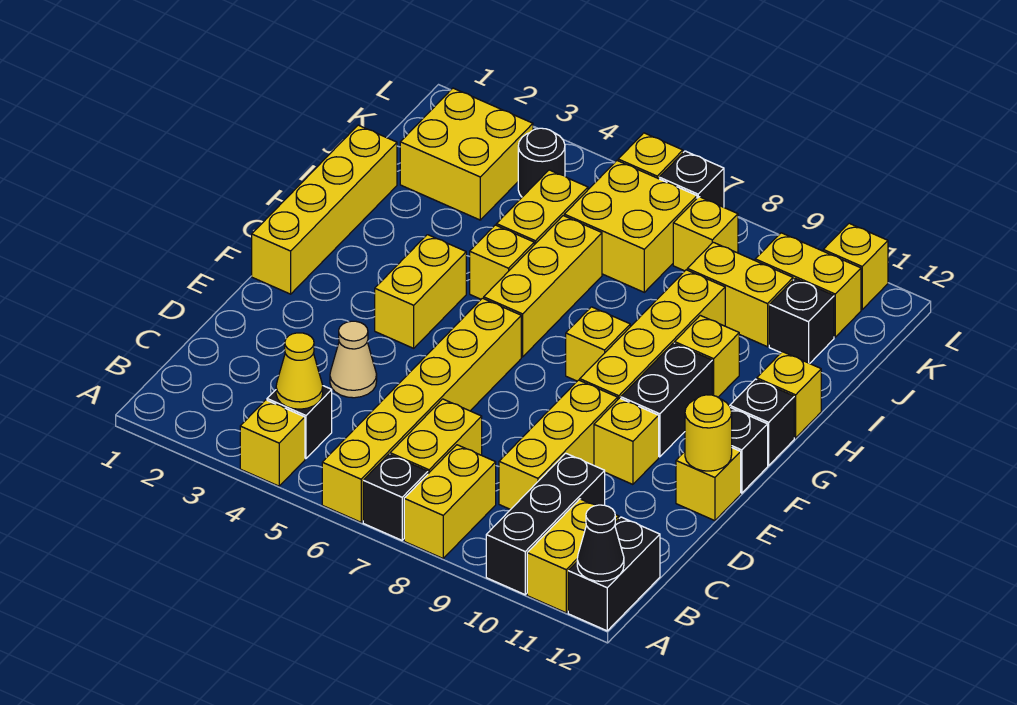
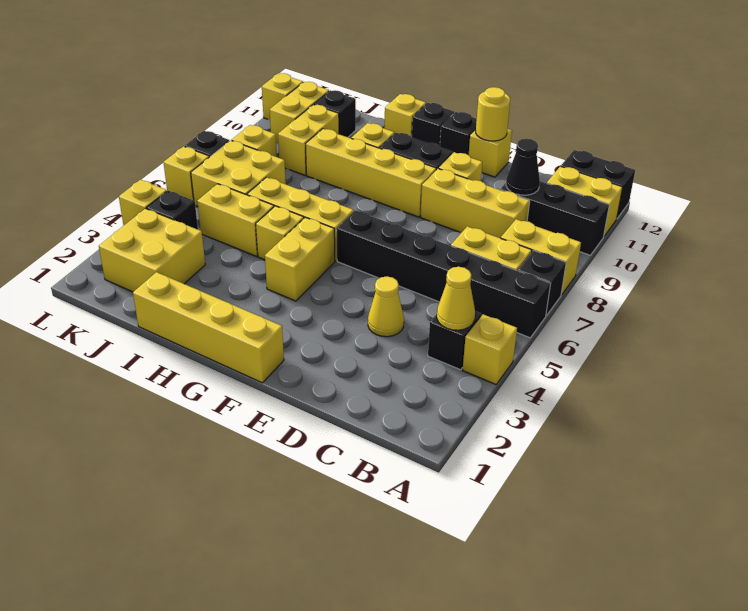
yellow 1x6 brick [322,298,521,522] -> black 1x6 brick [337,210,551,338]
black 1x1 cone [577,505,624,581] -> black 1x1 cone moved to [506,139,540,195]
tan 1x1 cone [330,321,377,398] -> yellow 1x1 cone [368,277,404,337]
yellow 1x2 brick [375,235,466,348] -> yellow 1x2 brick turned to [265,217,335,301]
yellow 1x1 brick [566,307,630,381] -> yellow 1x1 brick moved to [119,180,167,226]
black 1x1 round brick [518,128,565,197] -> black 1x1 brick [147,191,198,229]

